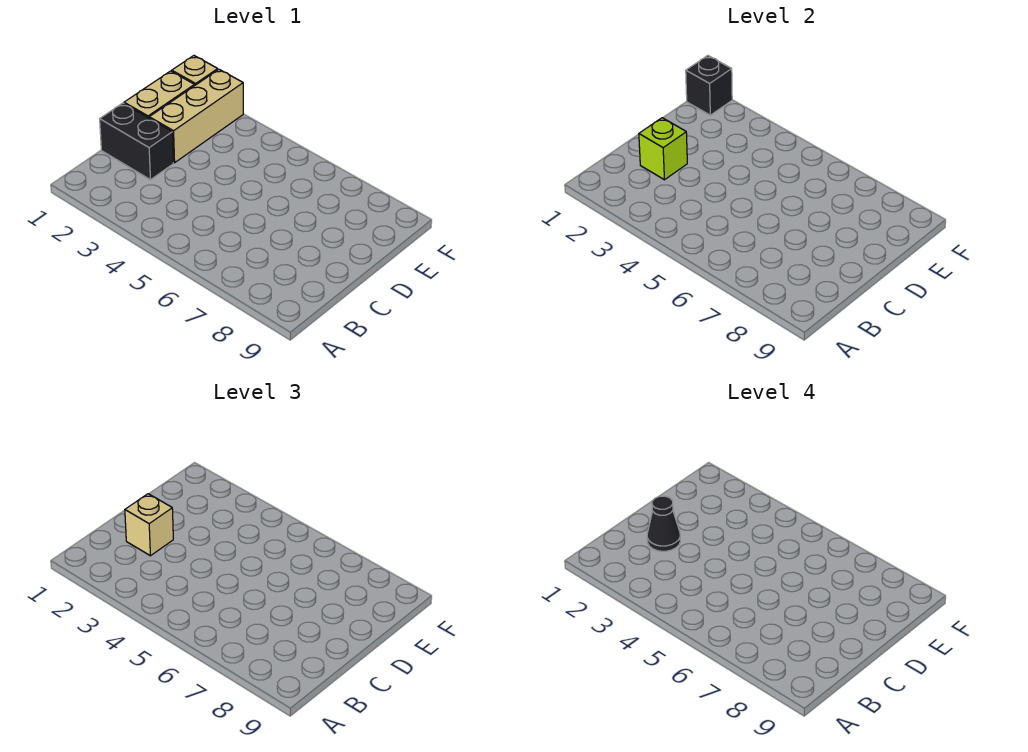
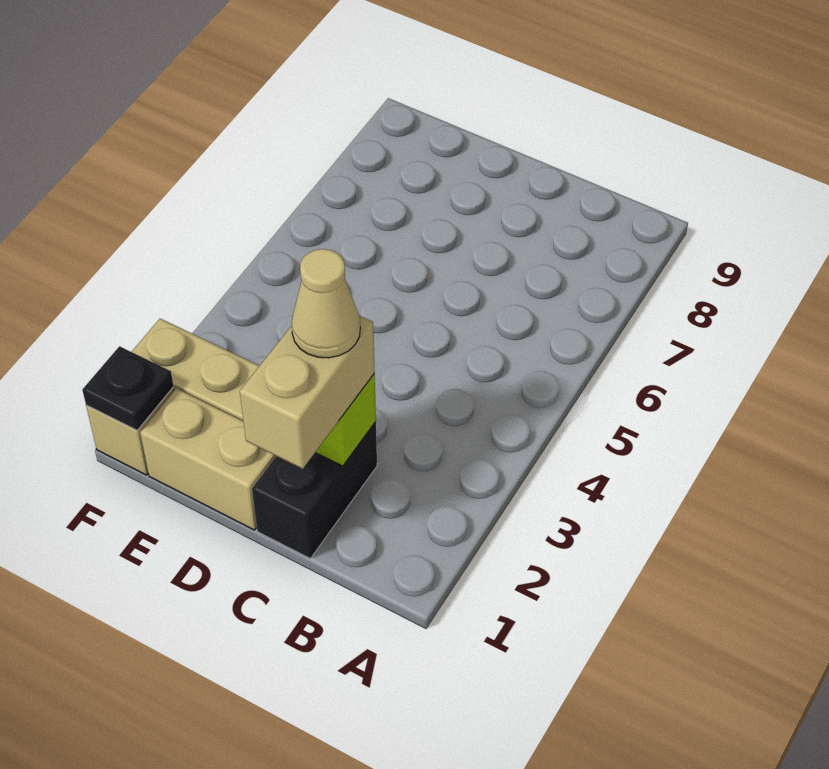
tan 1x1 brick [125,494,173,556] -> tan 1x2 brick [240,316,375,469]
black 1x1 cone [647,496,680,551] -> tan 1x1 cone [292,249,360,358]
black 1x1 brick [686,56,732,115] -> black 1x1 plate [82,346,174,430]

